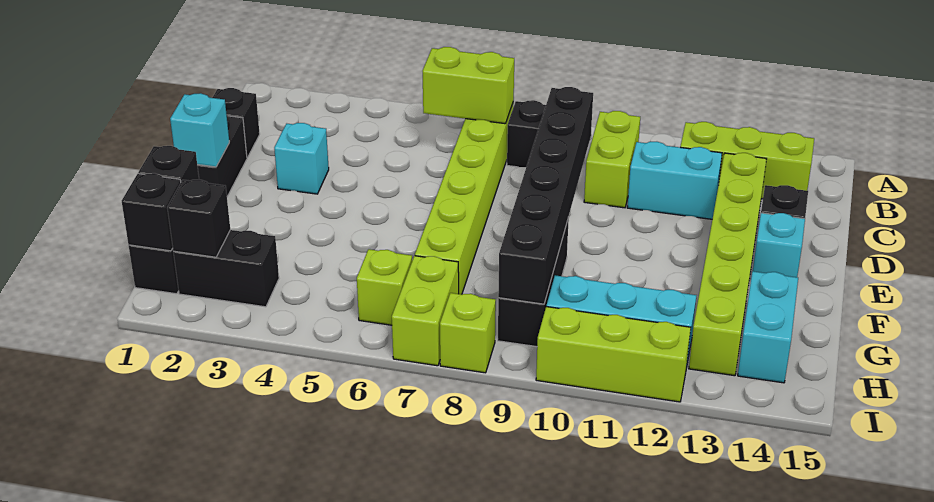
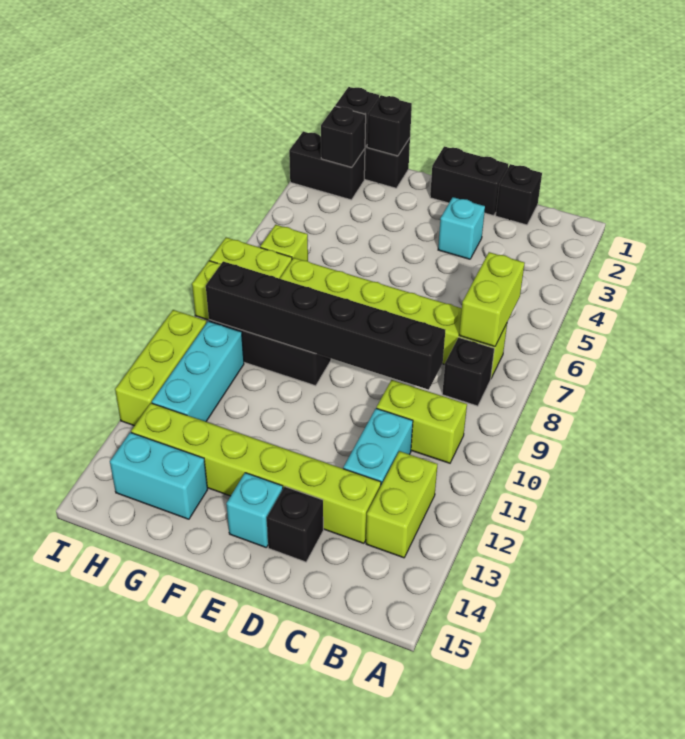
lime 1x3 brick [680,122,814,199] -> lime 1x2 brick [366,451,437,558]
cyan 1x1 brick [170,93,229,167] -> none
black 1x2 brick [173,230,279,307] -> black 1x2 brick turned to [289,132,365,200]

